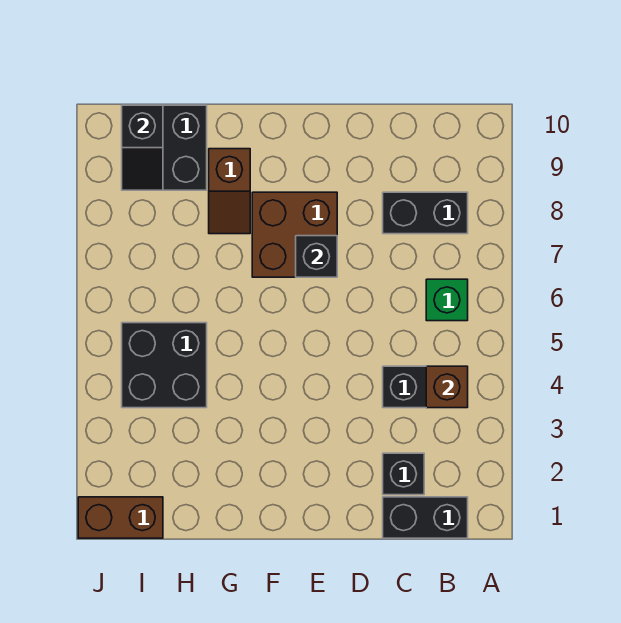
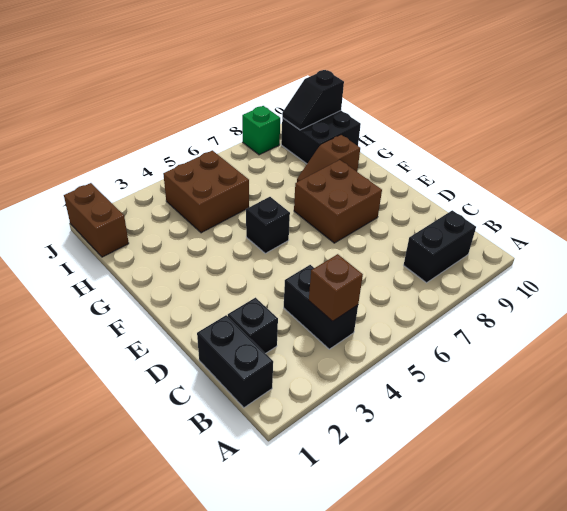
green 1x1 brick [426,279,468,321] -> green 1x1 brick moved to [242,106,280,155]
black 1x2 brick [383,192,468,234] -> black 1x2 brick turned to [404,210,476,283]
black 1x1 brick [296,236,337,277] -> black 1x1 brick moved to [246,197,290,253]
black 2x2 brick [122,323,207,408] -> brown 2x2 brick [163,150,249,233]

